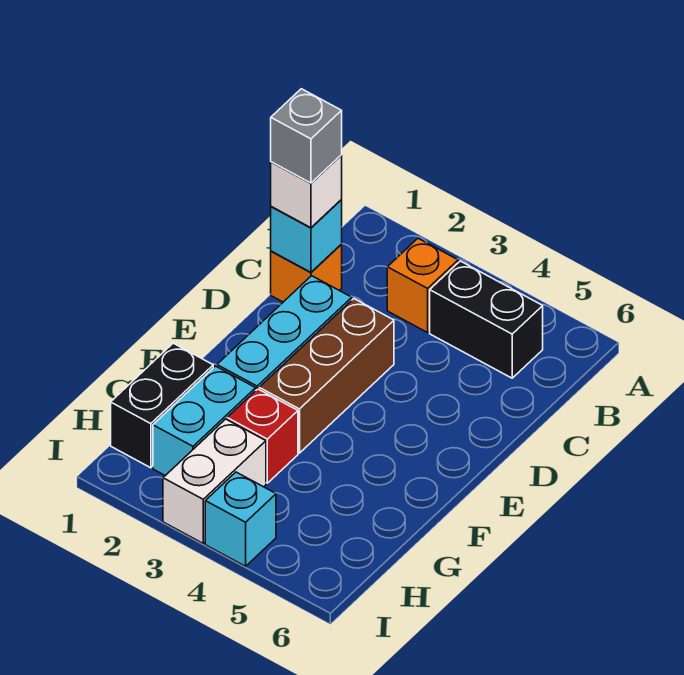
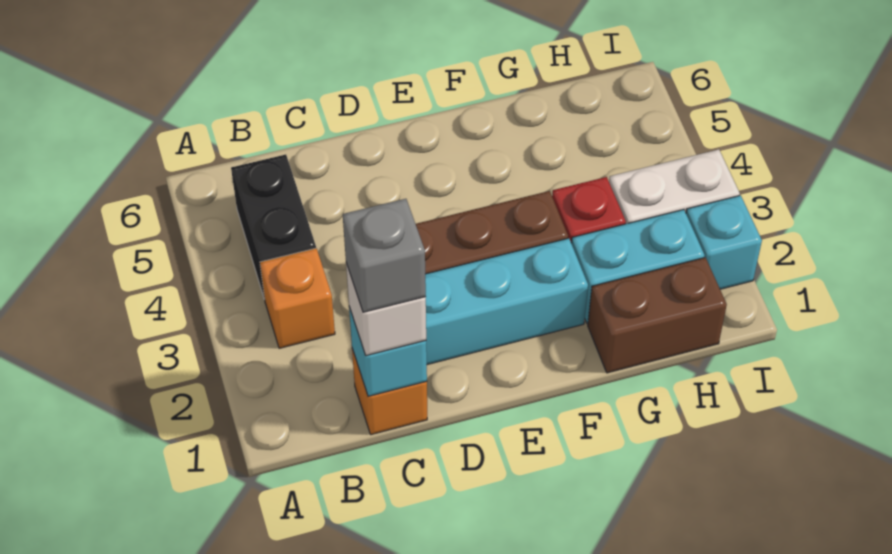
black 1x2 brick [111,343,213,468] -> brown 1x2 brick [588,257,727,373]
cyan 1x1 brick [205,472,276,566] -> cyan 1x1 brick moved to [686,195,762,289]

